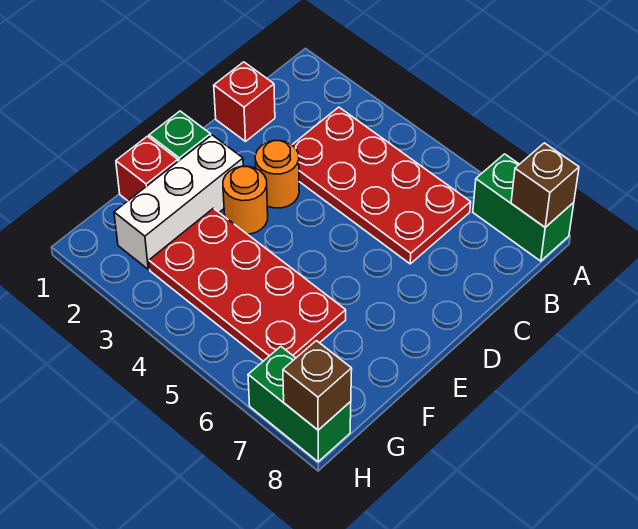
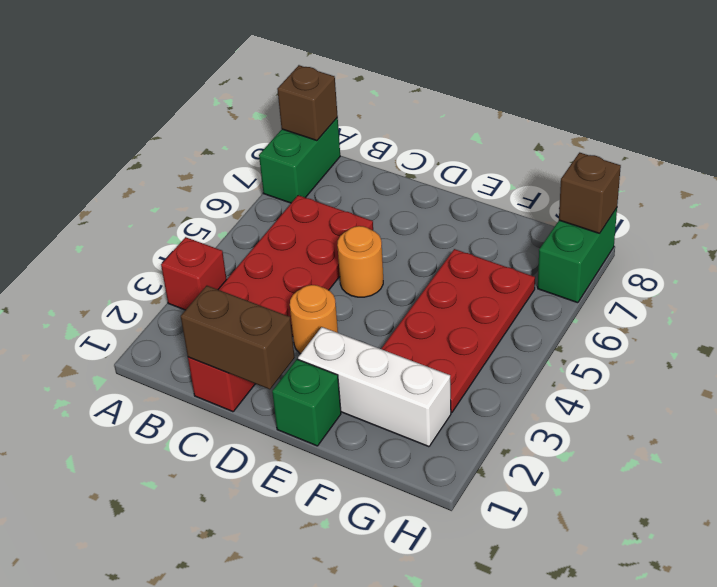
none -> brown 1x2 brick [181,286,295,389]
orange 1x1 round brick [223,166,268,234] -> orange 1x1 round brick moved to [337,226,383,297]
red 1x1 brick [116,136,178,201] -> red 1x1 brick moved to [161,237,227,310]

